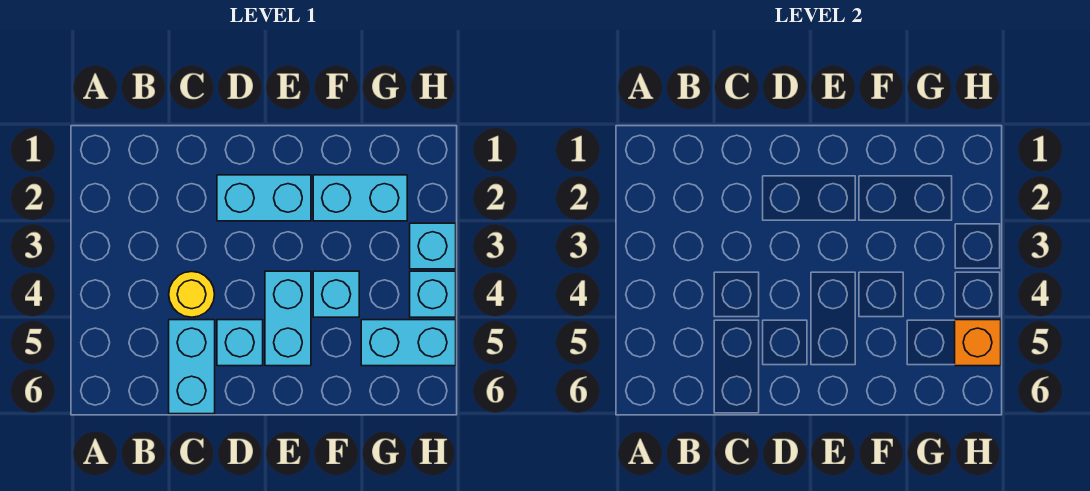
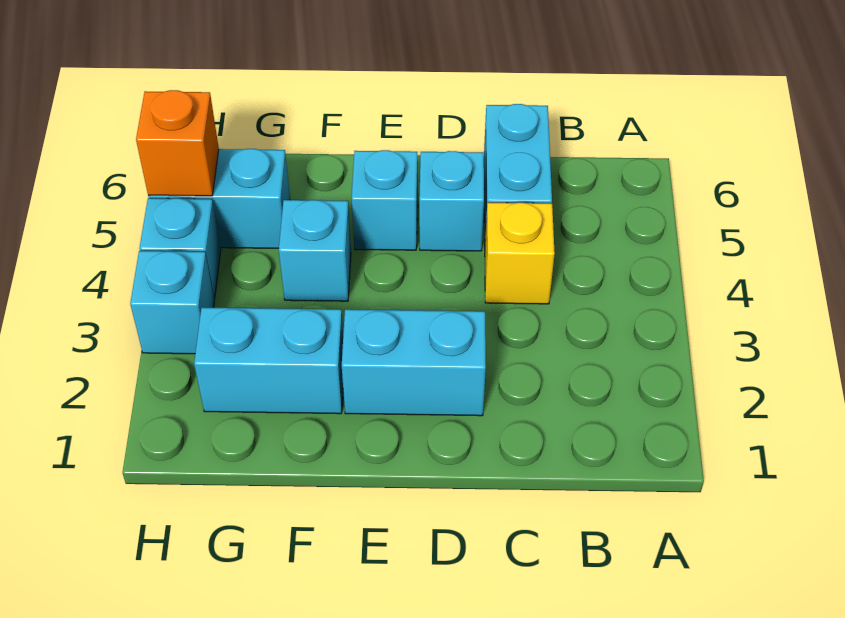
yellow 1x1 round brick [169,271,215,317] -> yellow 1x1 brick [485,203,555,304]
cyan 1x2 brick [265,271,311,366] -> cyan 1x1 brick [352,150,418,250]

